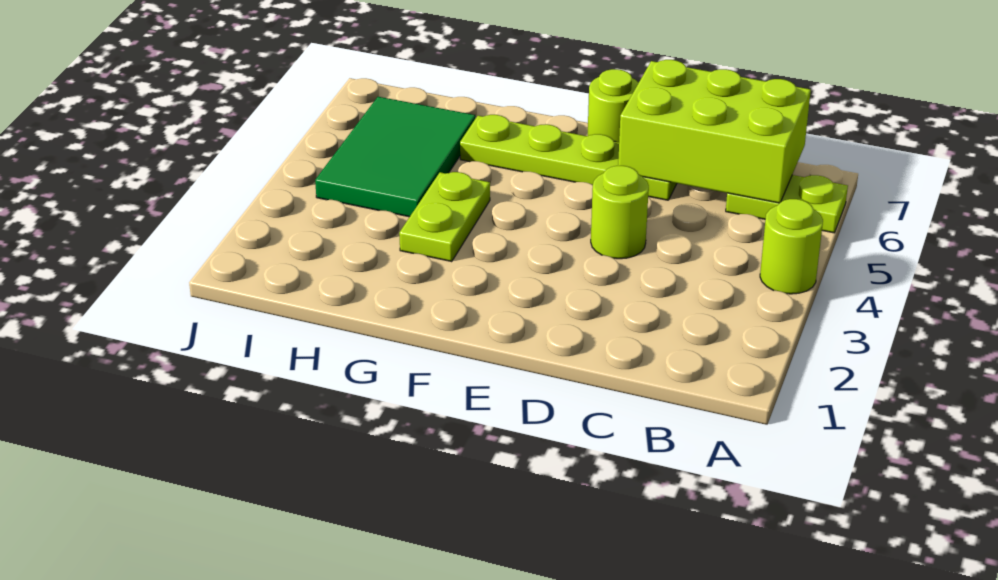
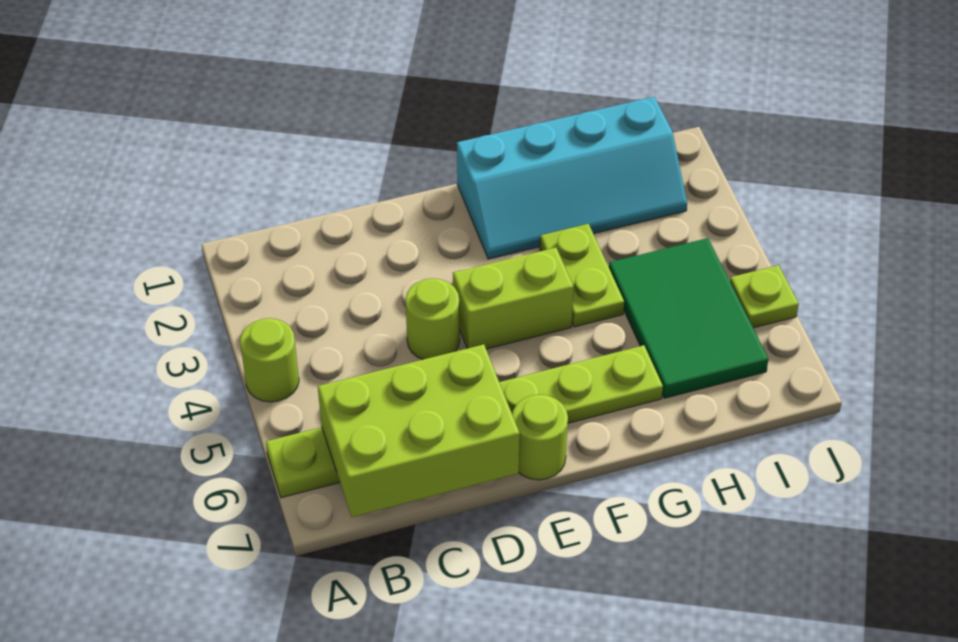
none -> lime 1x2 brick [453,248,574,349]
none -> cyan 2x4 slope [457,97,687,259]
none -> lime 1x1 plate [730,265,799,328]

